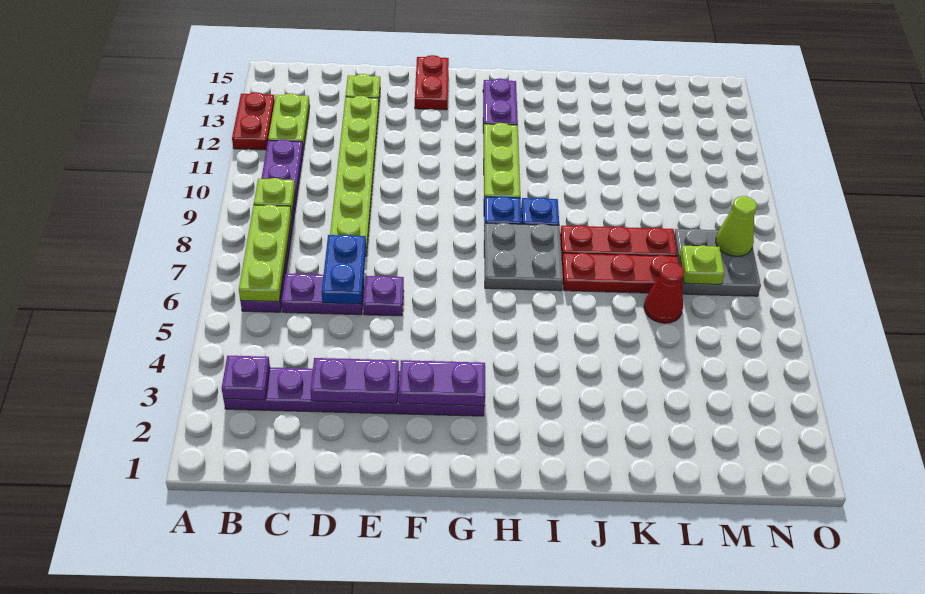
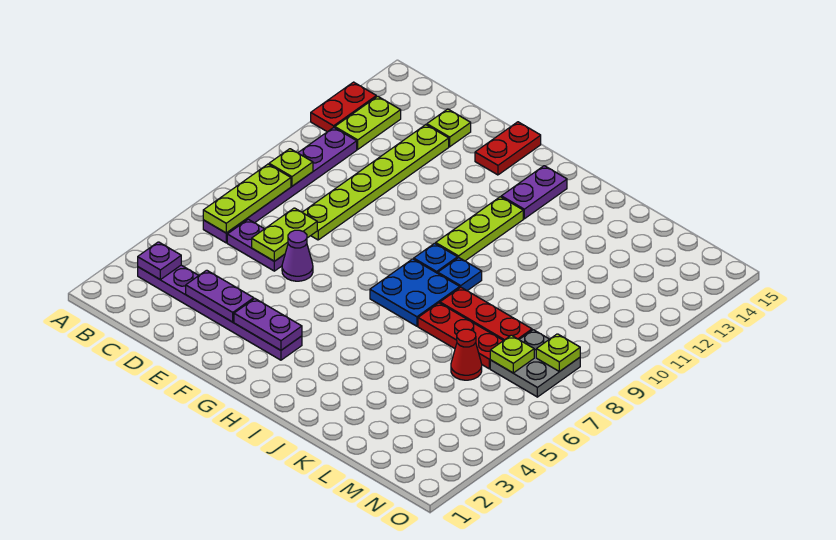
blue 1x2 plate [322,235,366,304] -> lime 1x2 plate [252,208,317,261]
purple 1x1 plate [363,276,404,316] -> purple 1x1 cone [282,230,313,281]
grey 2x2 plate [484,223,563,291] -> blue 2x2 plate [370,259,460,326]
lime 1x1 cone [716,196,757,256] -> lime 1x1 plate [536,334,580,372]

